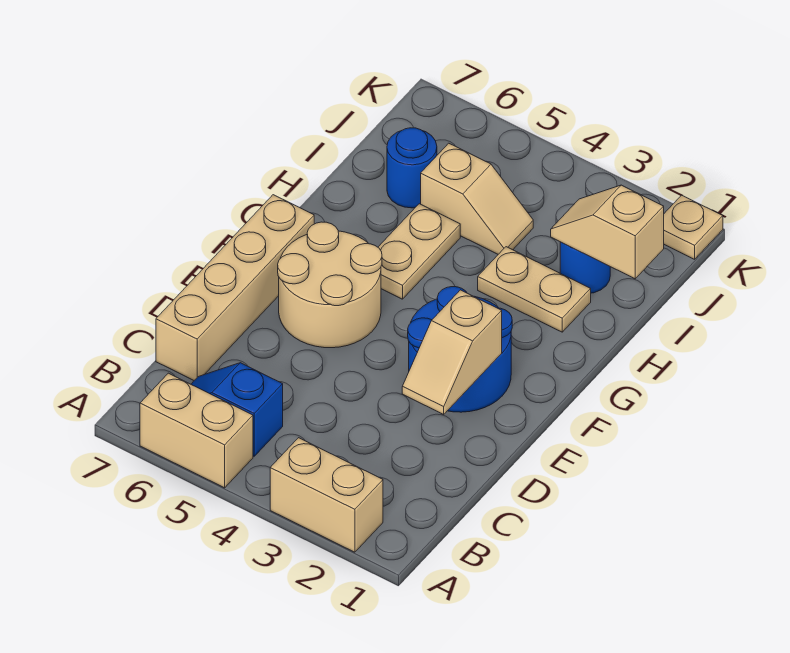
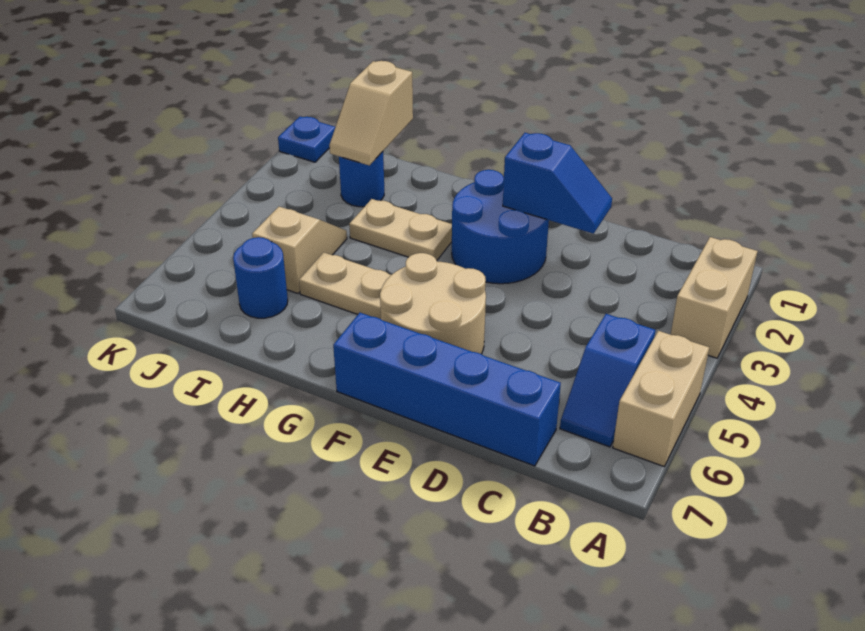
tan 1x4 brick [156,195,314,380] -> blue 1x4 brick [333,313,561,466]
tan 1x2 slope [402,290,502,414] -> blue 1x2 slope [503,133,612,234]
tan 1x2 plate [478,247,591,332] -> tan 1x2 plate turned to [349,199,452,260]
tan 1x1 plate [664,195,723,259] -> blue 1x1 plate [278,116,335,162]

